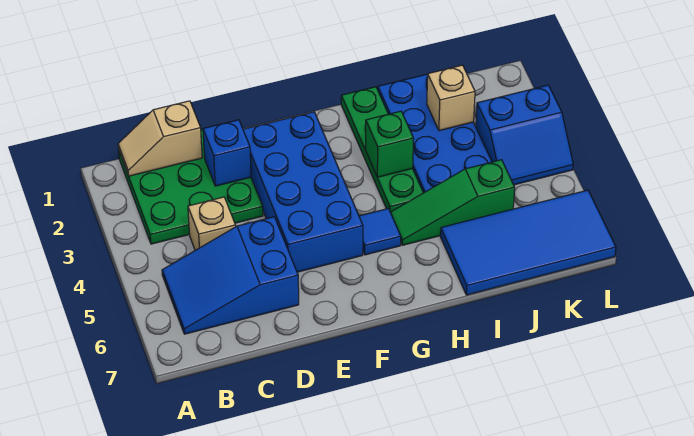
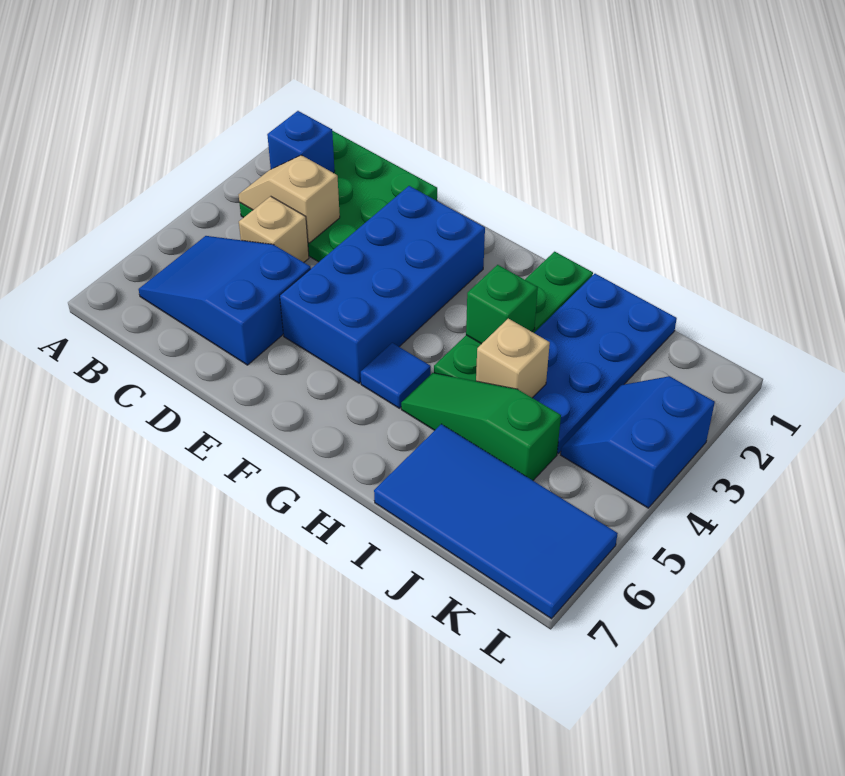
tan 1x2 slope [118,101,202,176] -> tan 1x2 slope moved to [239,155,340,243]
blue 1x1 brick [203,120,251,186] -> blue 1x1 brick moved to [267,111,335,173]
tan 1x1 brick [427,65,475,131] -> tan 1x1 brick moved to [476,319,550,398]
blue 2x2 slope [476,85,573,185] -> blue 2x2 slope turned to [561,376,715,508]

